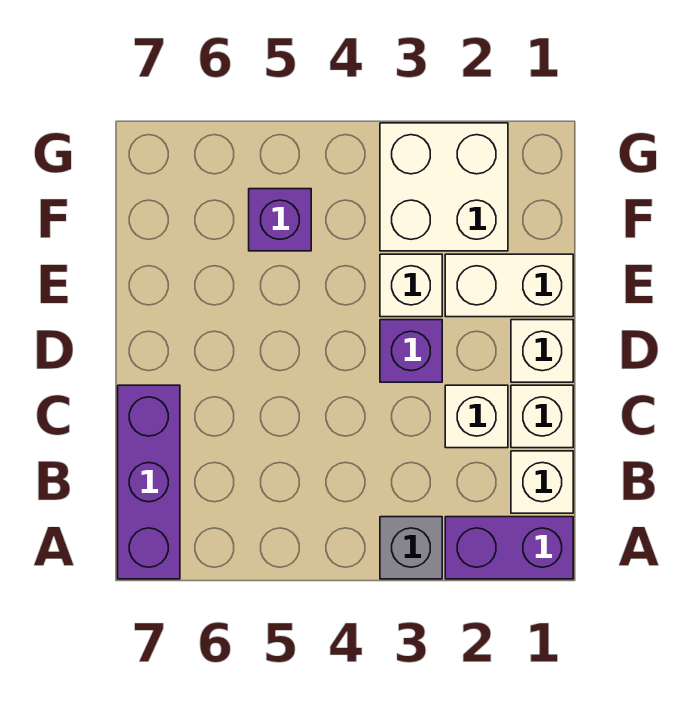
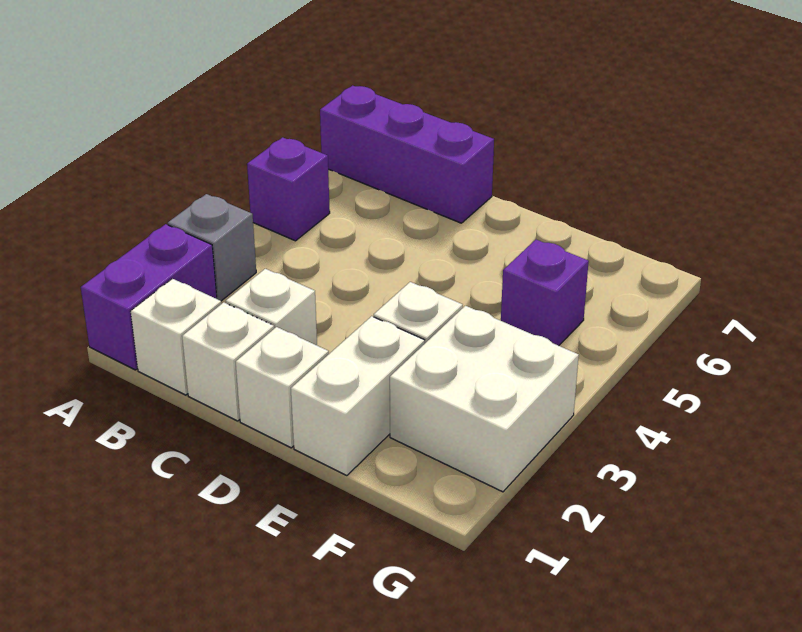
purple 1x1 brick [380,320,442,382] -> purple 1x1 brick moved to [247,137,330,241]

